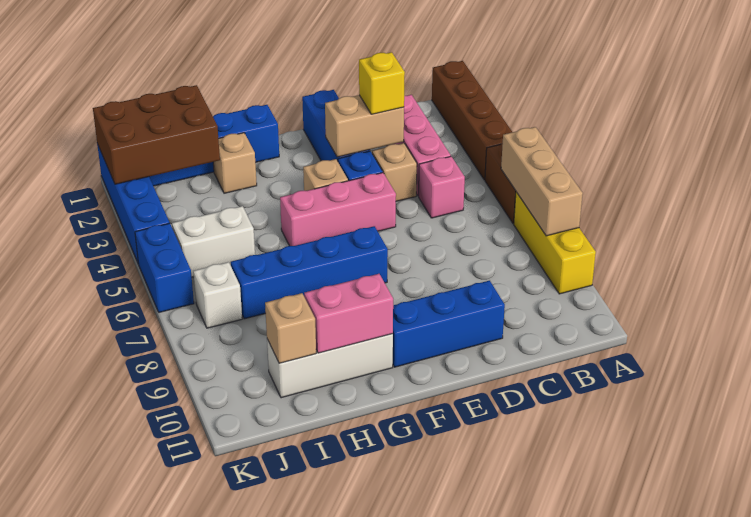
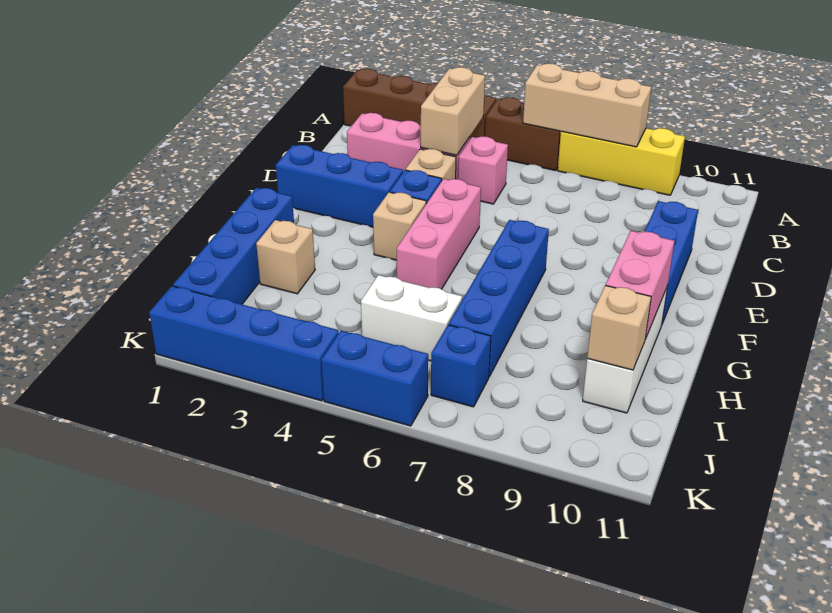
tan 1x2 brick [325,95,404,157] -> tan 1x2 brick moved to [421,67,485,155]
yellow 1x1 brick [359,52,405,114] -> none
brown 2x3 brick [93,85,220,184] -> none
white 1x2 brick [172,206,255,277] -> white 1x2 brick turned to [361,275,462,361]
white 1x1 brick [193,262,242,328] -> blue 1x1 brick [431,325,491,407]

